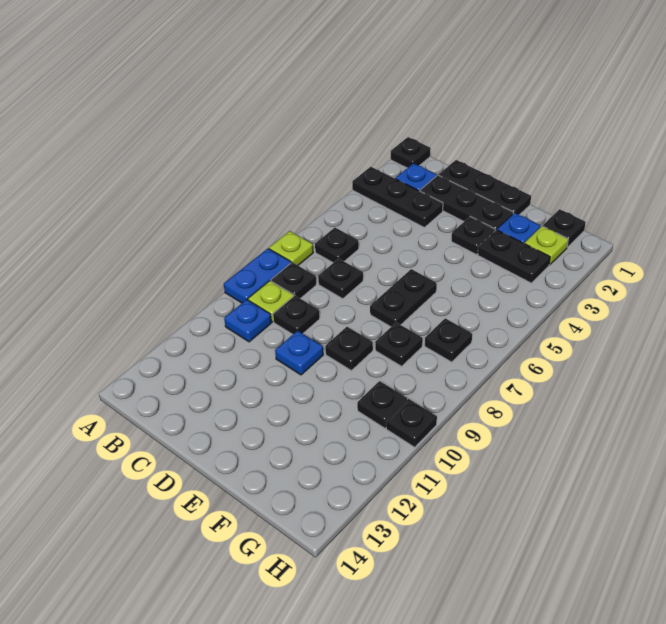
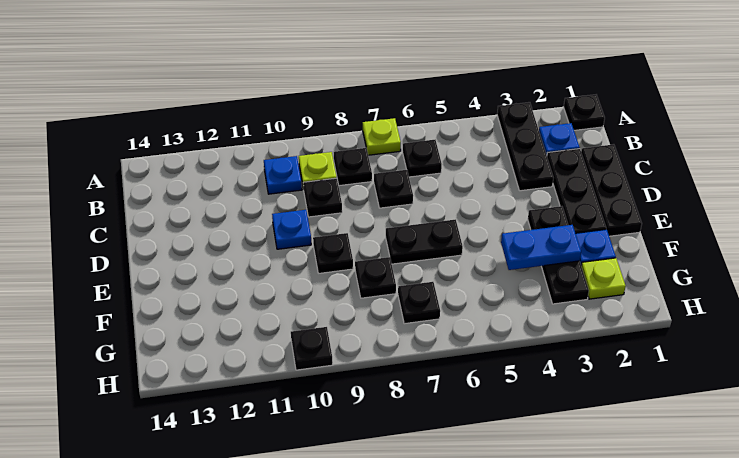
blue 1x2 plate [224,249,291,303] -> blue 1x2 plate moved to [501,225,581,270]
black 1x1 plate [543,209,586,247] -> none
black 1x1 plate [357,381,407,428] -> none

